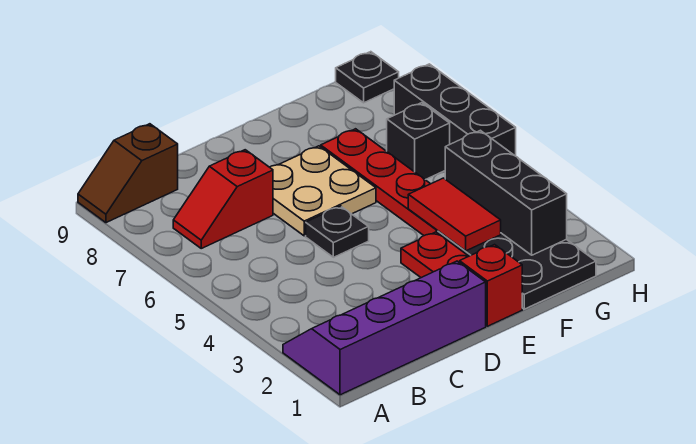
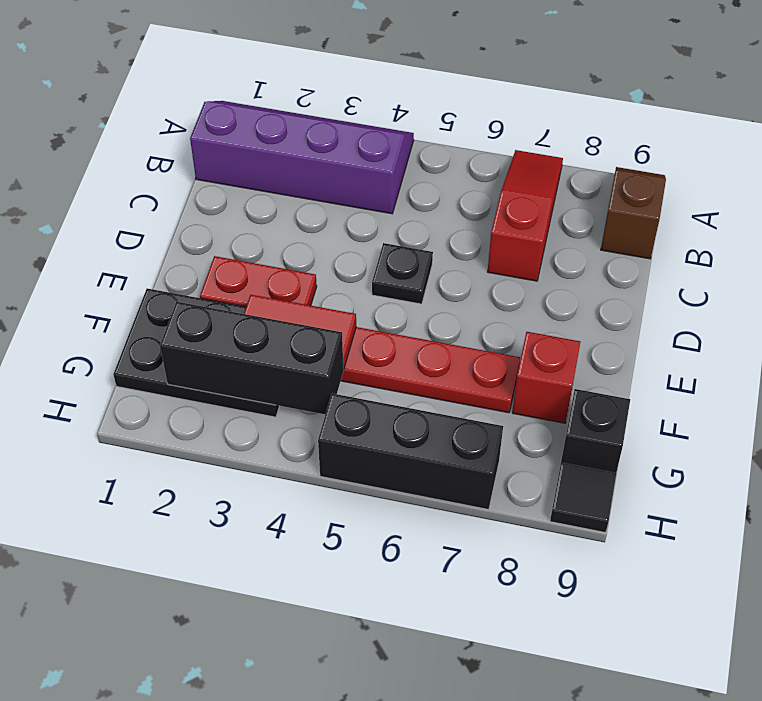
purple 2x4 slope [283,261,486,395] -> purple 2x4 slope turned to [190,101,414,214]
red 1x2 slope [173,150,273,248] -> red 1x3 slope [488,150,563,281]
tan 2x2 plate [270,146,376,236] -> none
red 1x1 brick [460,245,522,326] -> red 1x1 brick moved to [512,332,580,423]
black 1x1 brick [387,103,450,180] -> black 1x1 brick moved to [561,389,630,473]
black 1x1 plate [336,52,399,103] -> black 1x1 tile [550,463,616,533]

